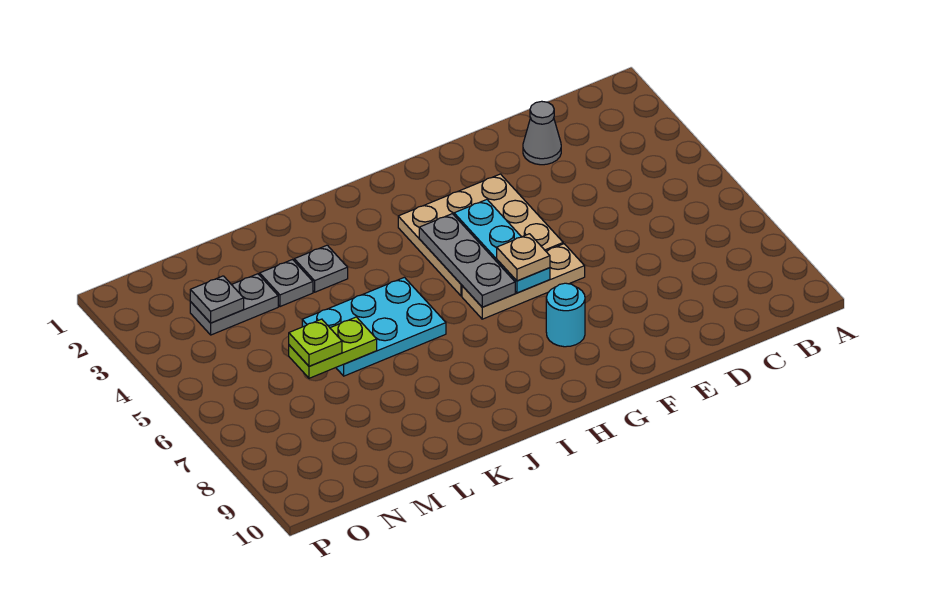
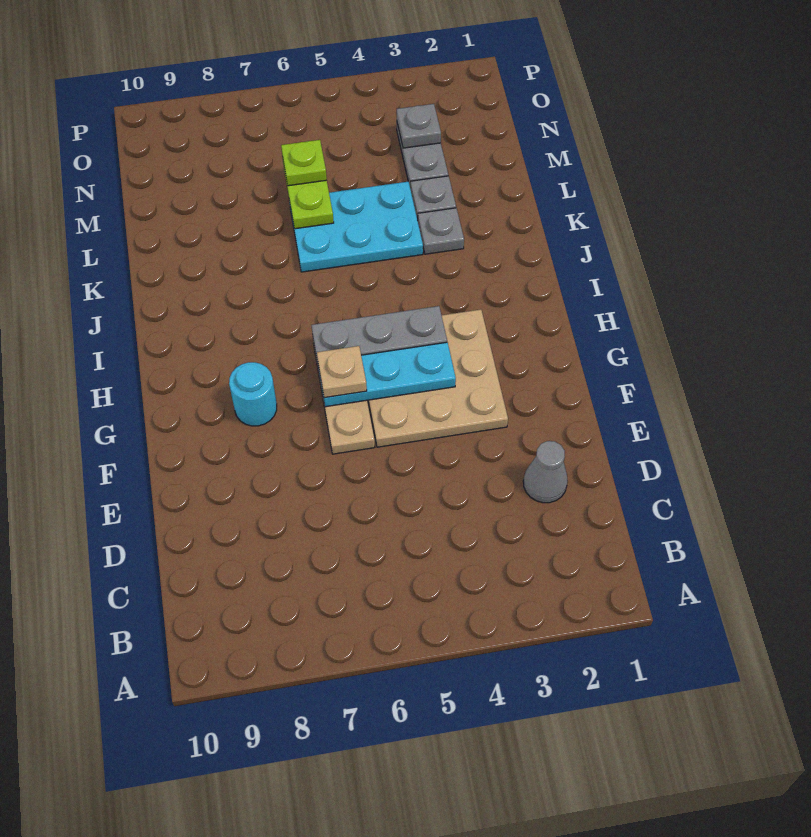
cyan 2x3 plate [302,277,446,376] -> cyan 2x3 plate turned to [290,182,423,272]

